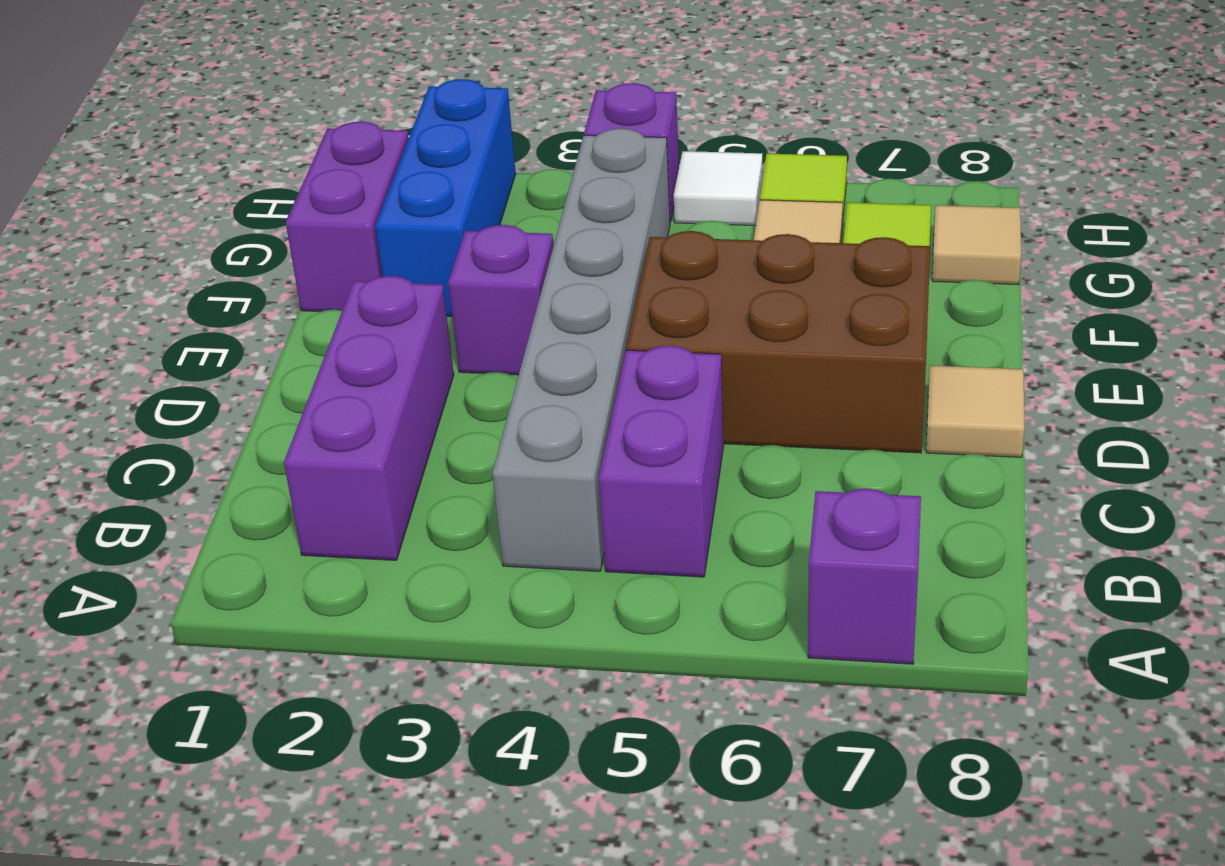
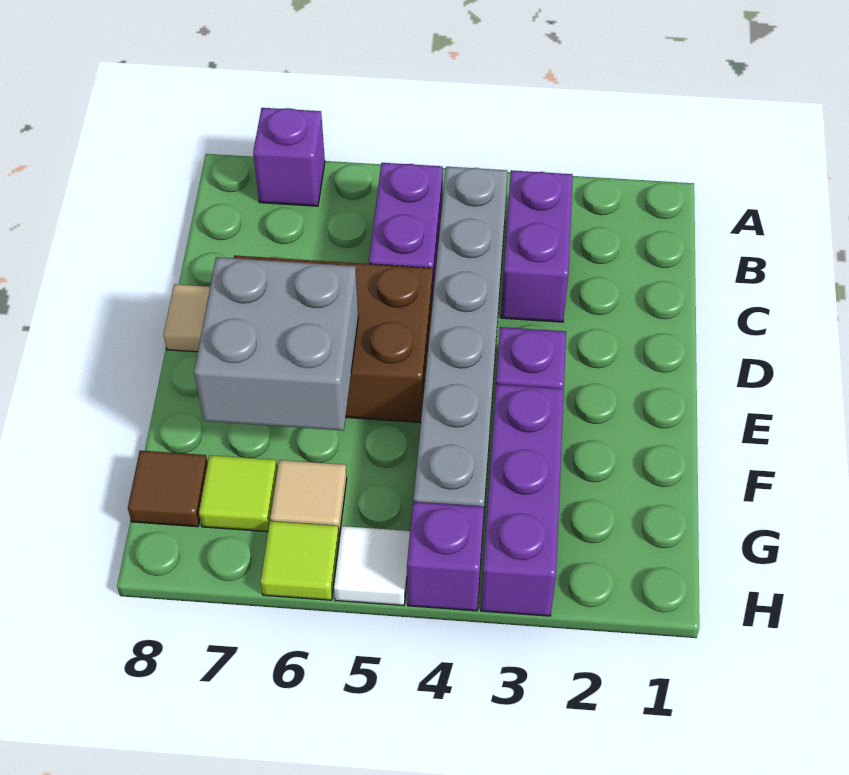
purple 1x3 brick [284,276,454,560] -> purple 1x3 brick moved to [481,384,564,616]
none -> grey 2x2 brick [194,257,358,431]
purple 1x2 brick [286,122,409,312] -> purple 1x2 brick moved to [501,170,573,322]
blue 1x3 brick [375,79,516,317] -> none
tan 1x1 tile [932,205,1021,285] -> brown 1x1 tile [128,450,208,527]

